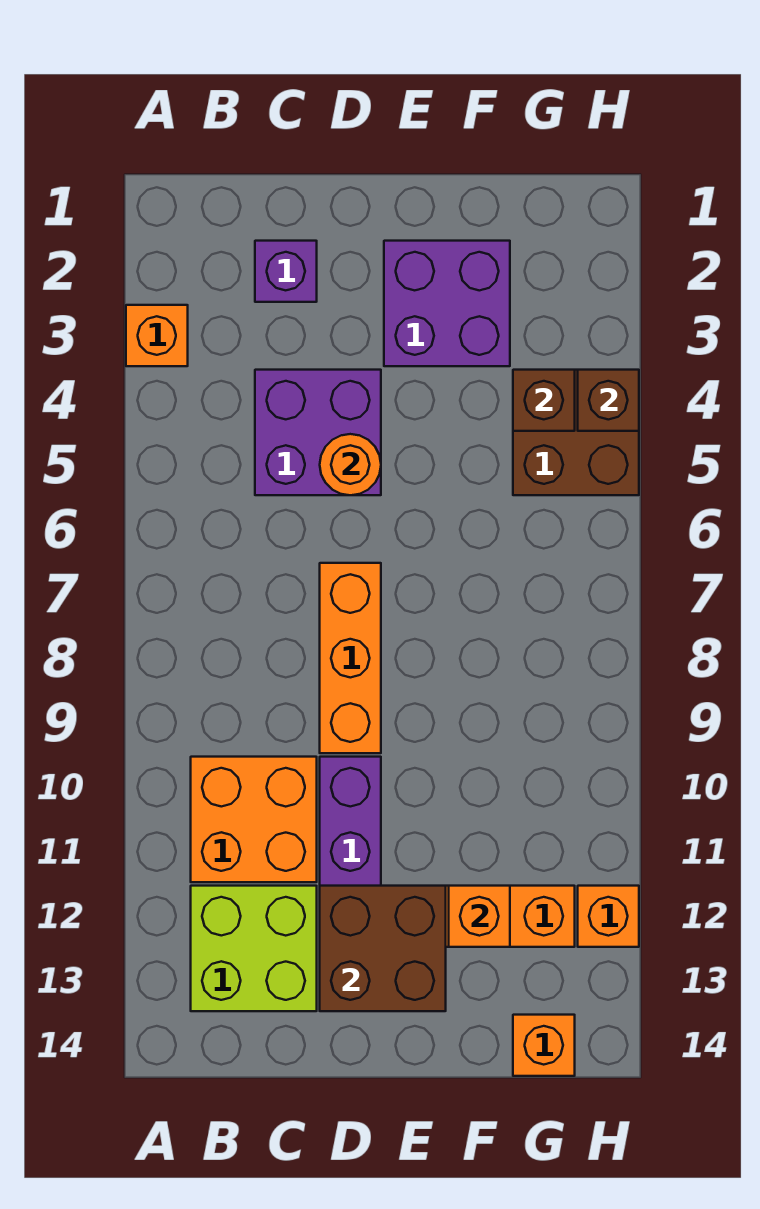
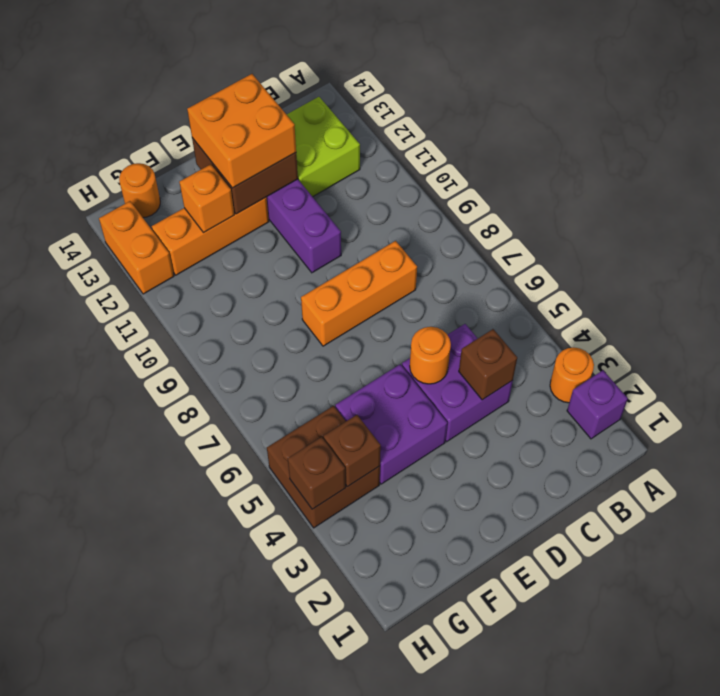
orange 1x1 brick [126,305,188,366] -> orange 1x1 round brick [550,347,594,403]
orange 2x2 brick [191,757,317,882] -> orange 2x2 brick moved to [187,74,296,188]
purple 1x1 brick [255,241,317,302] -> purple 1x1 brick moved to [567,370,628,439]
none -> brown 1x1 brick [459,329,517,400]
orange 1x3 brick [320,563,381,753] -> orange 1x3 brick turned to [301,241,417,346]
purple 2x2 brick [384,241,510,366] -> purple 2x2 brick moved to [335,364,447,484]
orange 1x1 brick [513,1015,575,1076] -> orange 1x1 round brick [119,163,160,218]
orange 1x1 brick [578,886,639,947] -> orange 1x2 brick [99,201,174,294]

